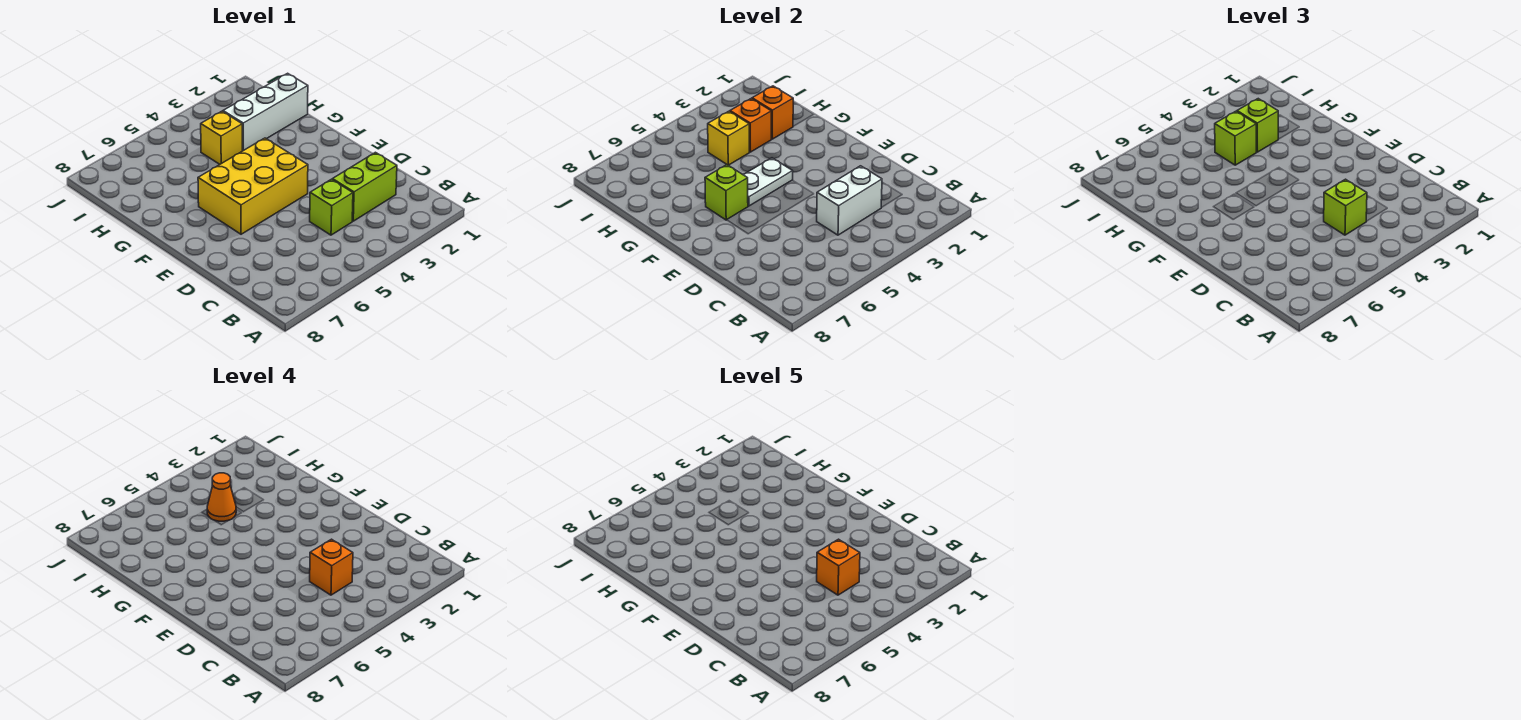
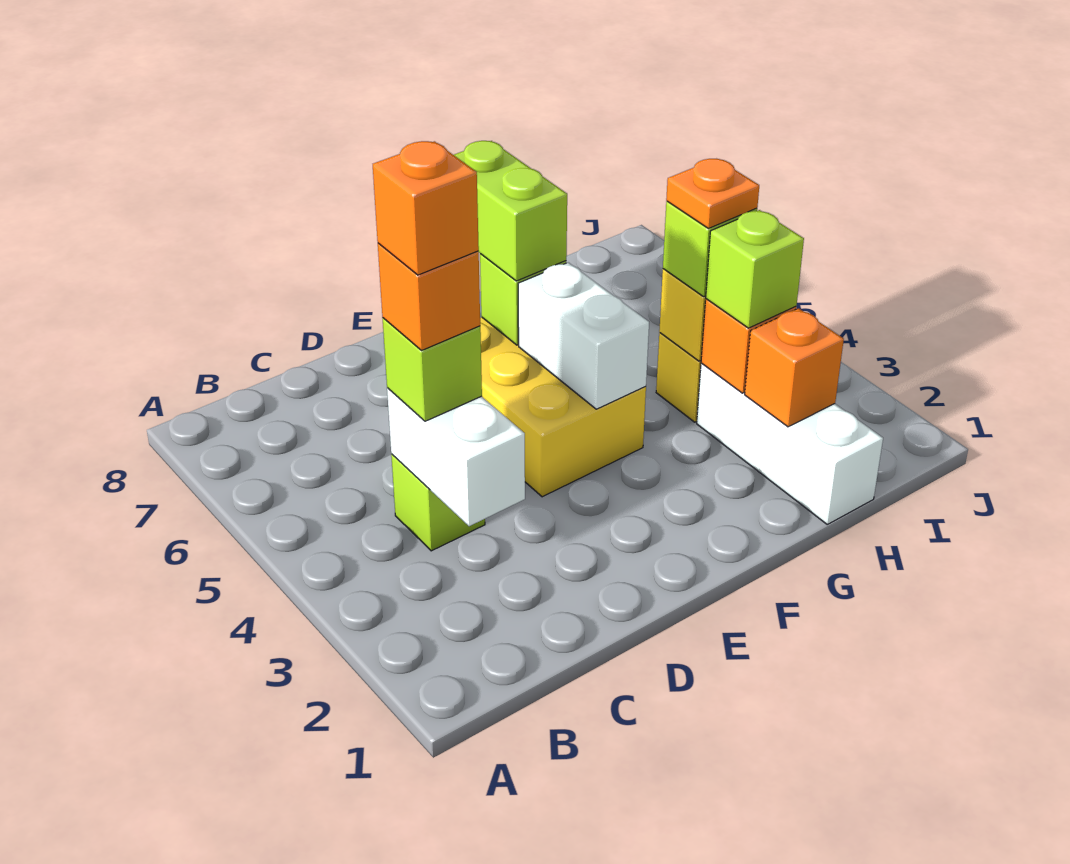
lime 1x2 brick [332,152,397,221] -> lime 1x2 brick moved to [454,141,567,281]
white 1x2 plate [743,158,793,206] -> white 1x2 brick [518,262,649,409]
orange 1x1 cone [207,473,236,521] -> orange 1x1 plate [666,159,759,229]

